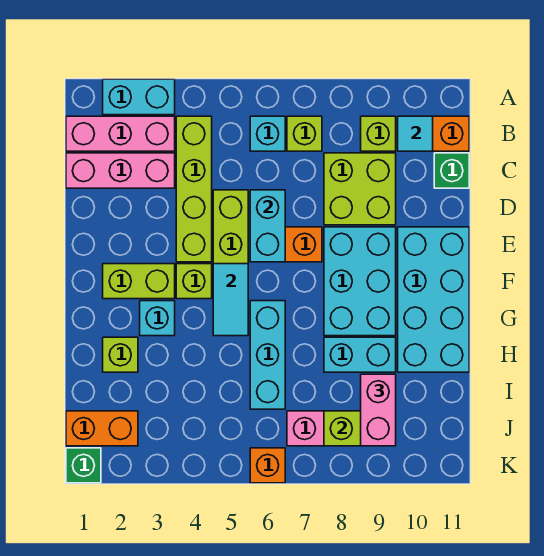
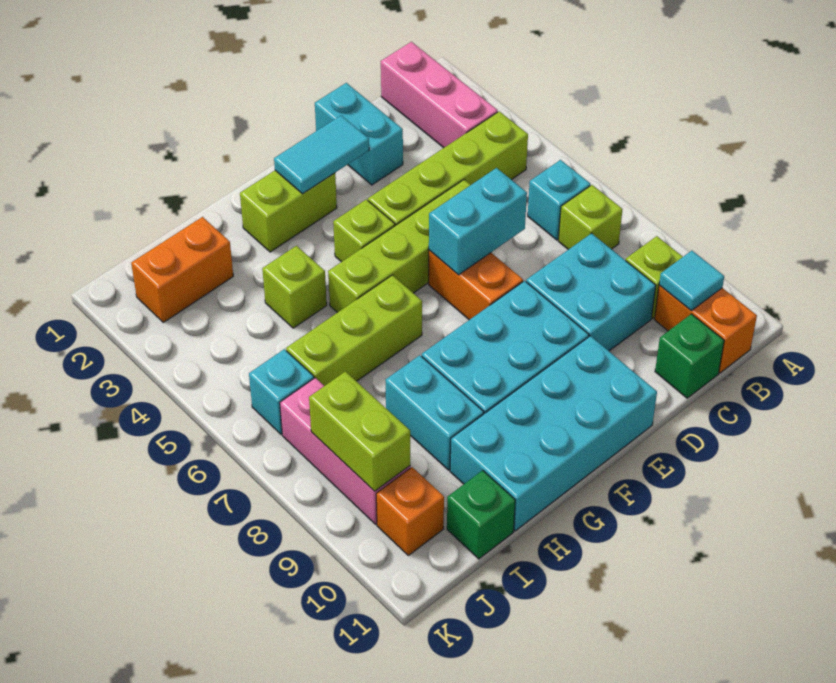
cyan 1x2 brick [103,79,175,115] -> cyan 1x2 brick moved to [315,83,403,185]
pink 1x3 brick [66,153,175,188] -> none
lime 2x2 brick [324,153,396,225] -> cyan 2x2 brick [526,233,656,351]
lime 1x2 brick [103,264,175,299] -> lime 1x2 brick turned to [240,171,337,252]
cyan 1x2 tile [213,264,248,336] -> cyan 1x2 tile moved to [274,116,369,194]
cyan 1x1 brick [140,301,175,336] -> cyan 1x1 brick moved to [249,349,314,434]
cyan 1x3 brick [250,301,285,409] -> lime 1x3 brick [286,275,422,386]
lime 1x1 brick [103,337,138,372] -> lime 1x1 brick moved to [262,246,327,328]
pink 1x2 brick [361,374,396,446] -> none
orange 1x2 brick [66,411,138,446] -> orange 1x2 brick turned to [131,217,233,322]
green 1x1 brick [66,448,101,483] -> green 1x1 brick moved to [447,470,515,559]
orange 1x1 brick [250,448,285,483] -> orange 1x1 brick moved to [376,467,444,555]

